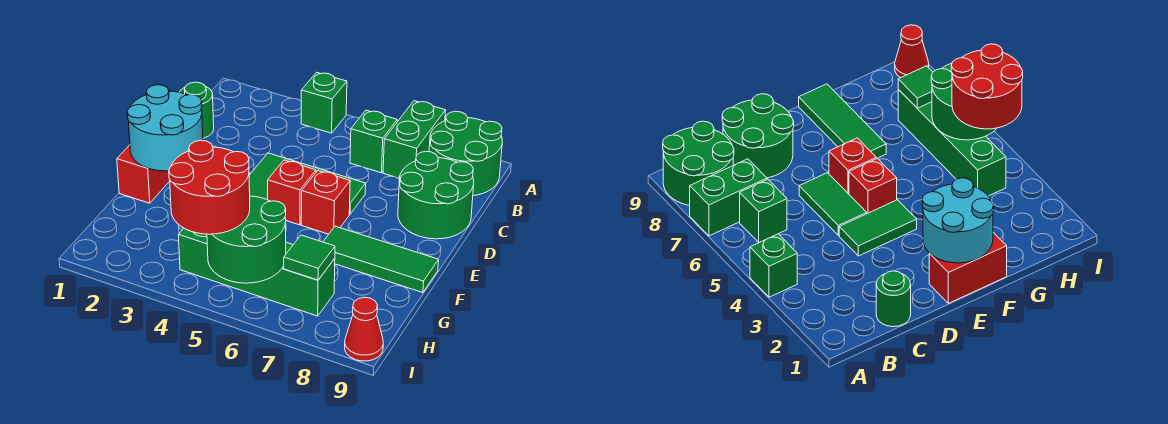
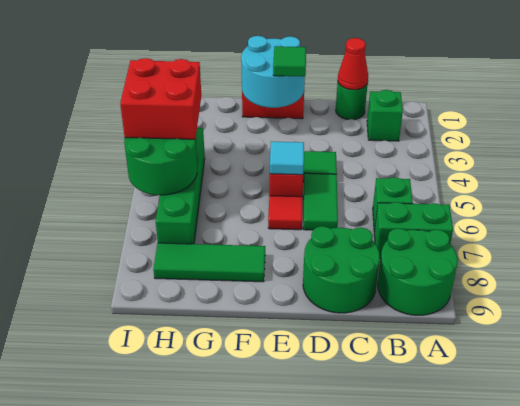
green 1x1 brick [301,72,347,133] -> green 1x1 brick moved to [367,90,403,141]
none -> cyan 1x1 tile [270,141,304,175]
red 1x1 brick [301,171,350,234] -> red 1x1 tile [268,196,302,230]
green 1x3 tile [323,226,439,293] -> green 1x3 tile turned to [153,243,265,282]
red 2x2 round brick [169,140,250,234] -> red 2x2 brick [120,58,201,139]
green 1x1 tile [284,235,335,280] -> green 1x1 tile moved to [273,46,306,77]
red 1x1 cone [345,297,383,361] -> red 1x1 cone moved to [338,38,368,90]

